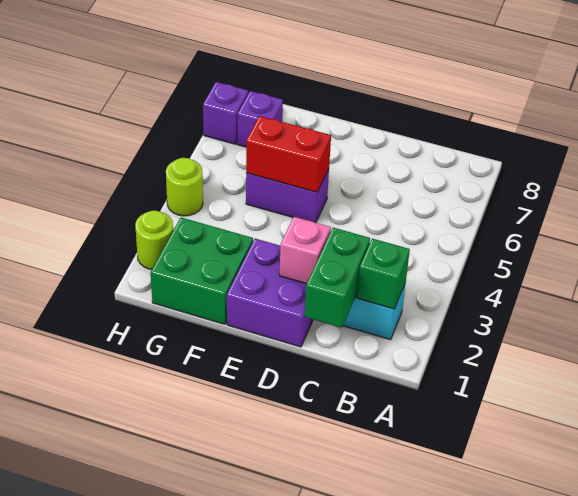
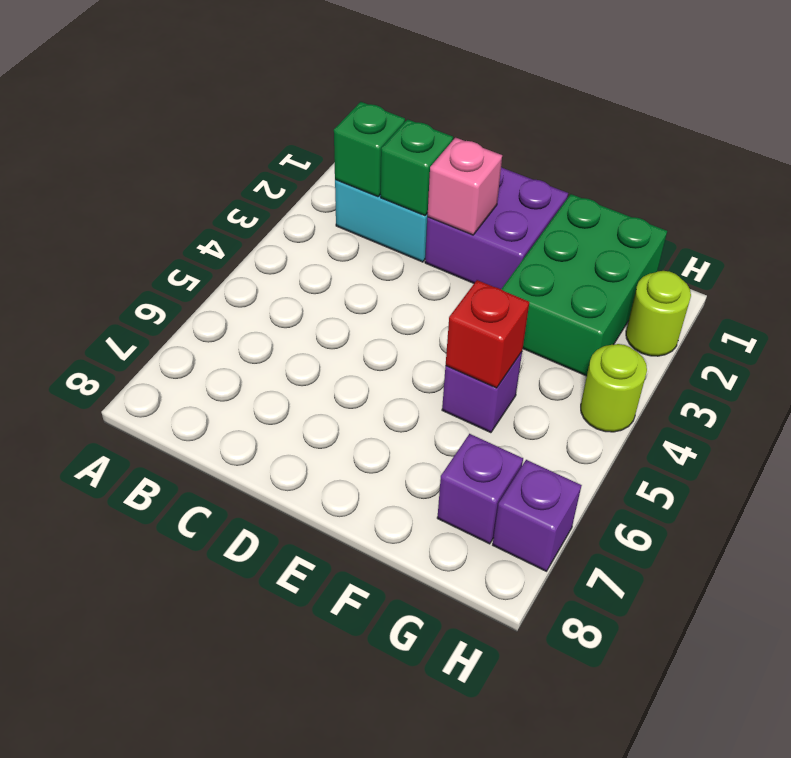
green 1x2 brick [305,228,370,328] -> green 1x1 brick [381,119,453,216]
purple 1x2 brick [246,169,329,222] -> purple 1x1 brick [442,352,522,433]
red 1x2 brick [246,116,331,192] -> red 1x1 brick [446,280,529,388]
green 2x2 brick [151,218,253,324] -> green 2x3 brick [501,194,667,376]

